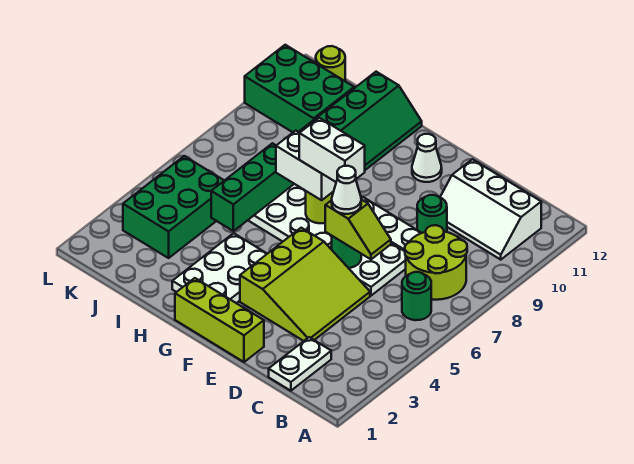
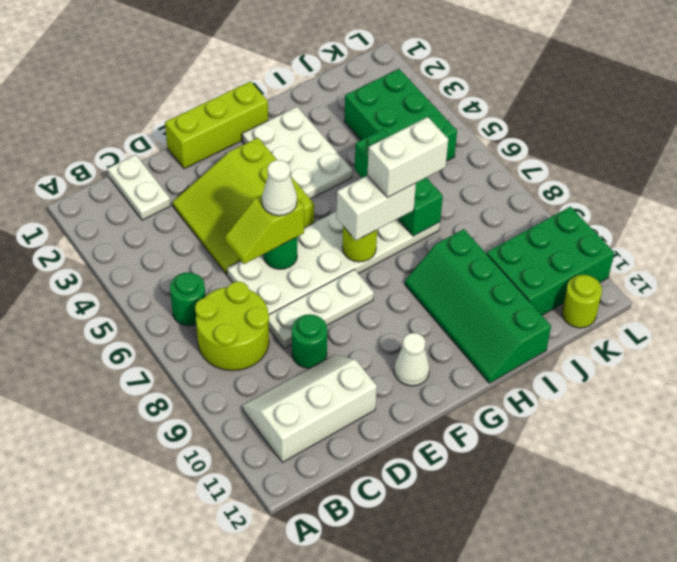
white 1x2 brick [299,118,365,182] -> white 1x2 brick moved to [367,117,448,198]

